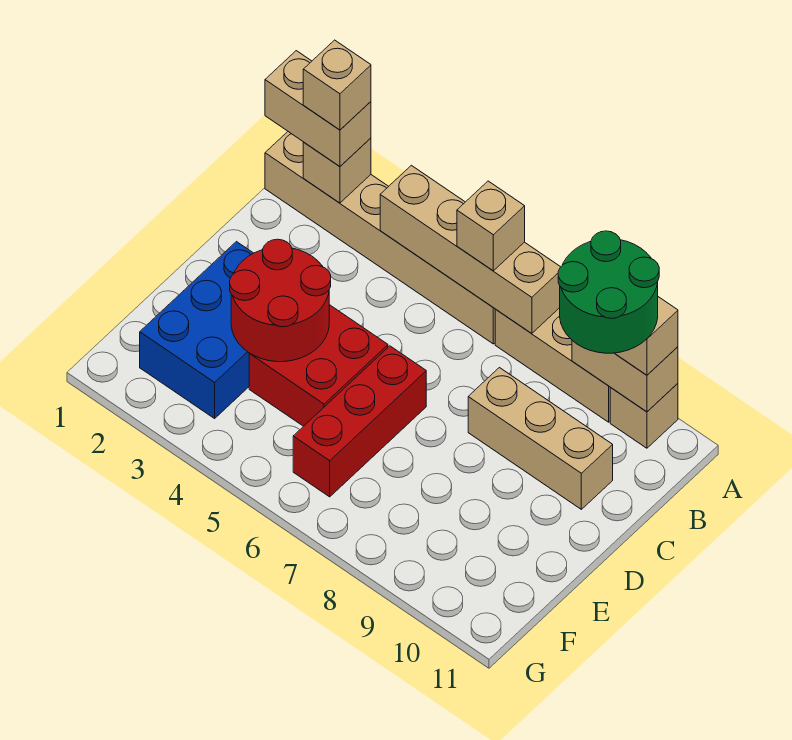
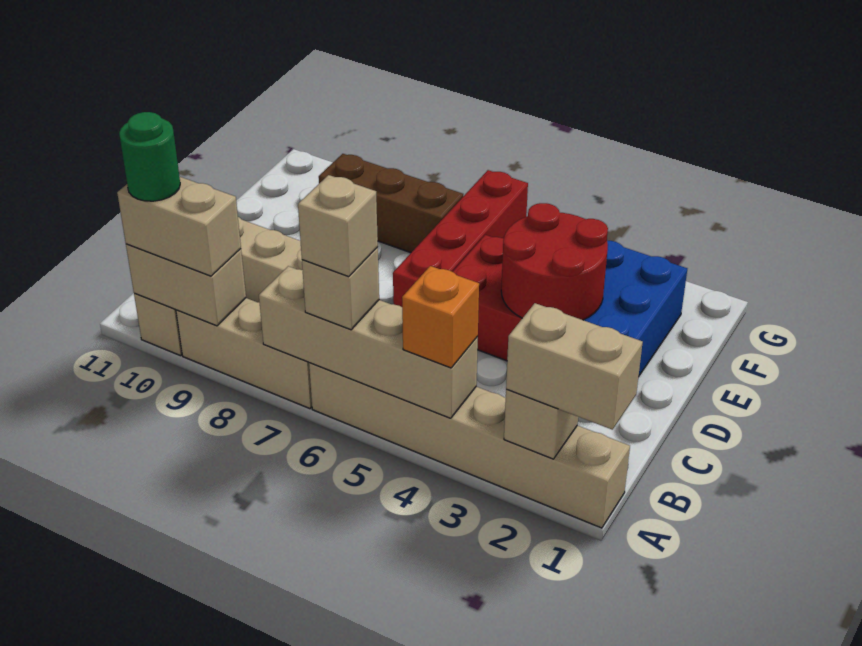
tan 1x1 brick [303,40,371,130] -> tan 1x1 brick moved to [298,175,378,277]
none -> orange 1x1 brick [402,266,479,368]
green 2x2 round brick [558,231,659,353] -> green 1x1 round brick [119,112,180,201]
red 1x3 brick [293,346,426,497] -> red 1x4 brick [393,170,528,307]
none -> brown 1x3 brick [319,154,463,253]

